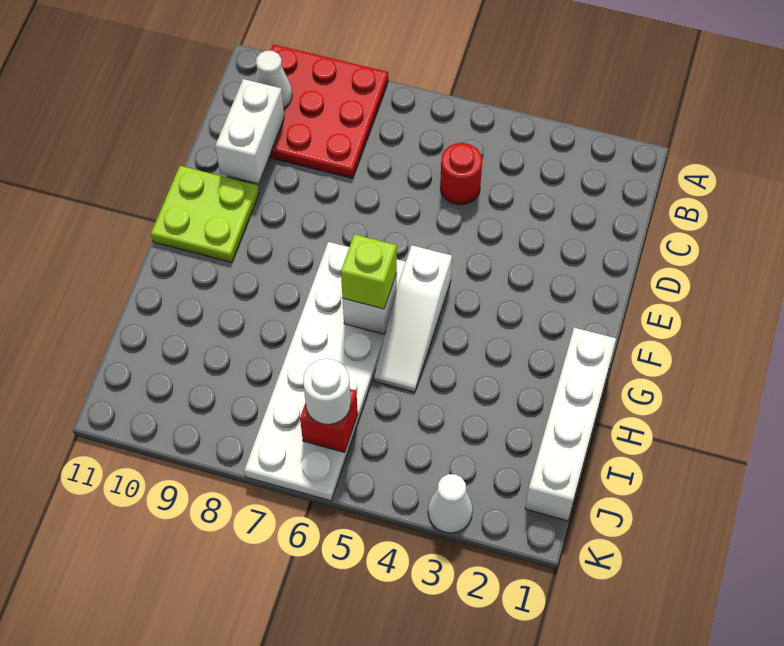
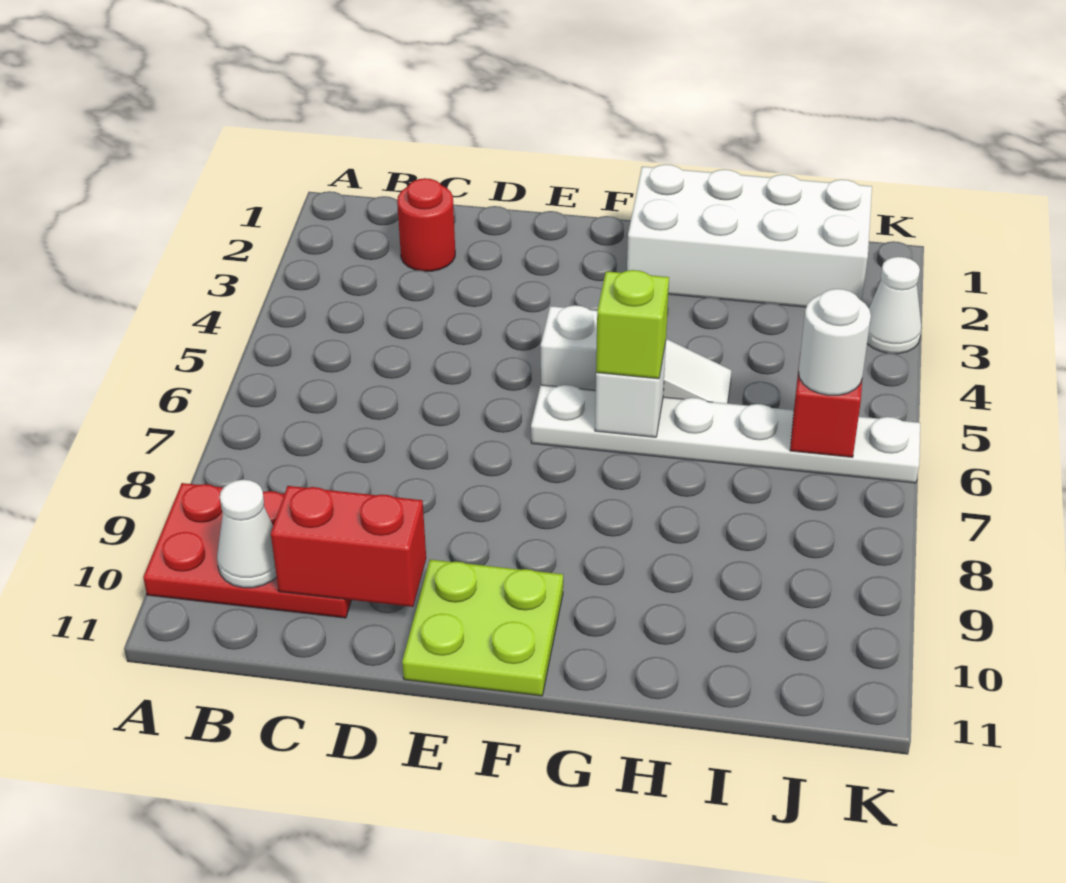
red 3x3 plate [269,44,388,178] -> red 2x3 plate [143,483,351,618]
red 1x1 round brick [440,143,482,205] -> red 1x1 round brick moved to [397,178,455,271]
white 1x2 brick [215,79,284,183] -> red 1x2 brick [271,486,426,607]
white 2x6 plate [244,242,406,501] -> white 1x6 plate [531,385,920,483]
white 1x4 brick [525,328,616,521] -> white 2x4 brick [627,165,872,307]

